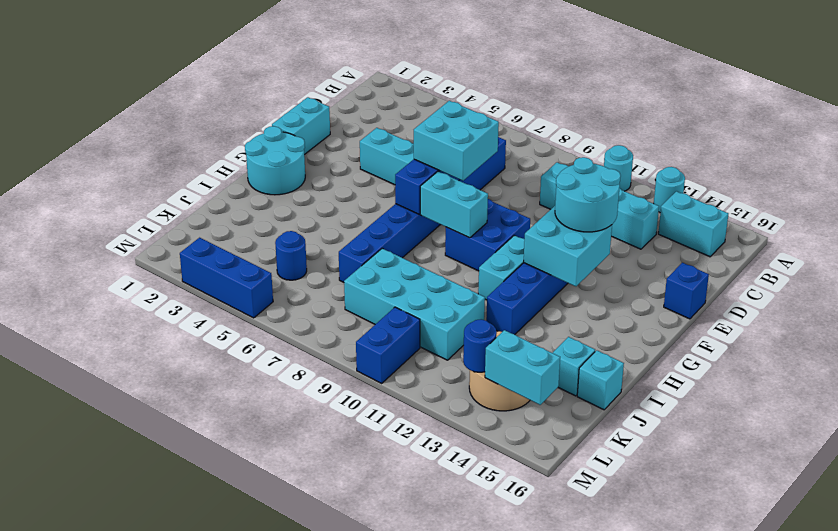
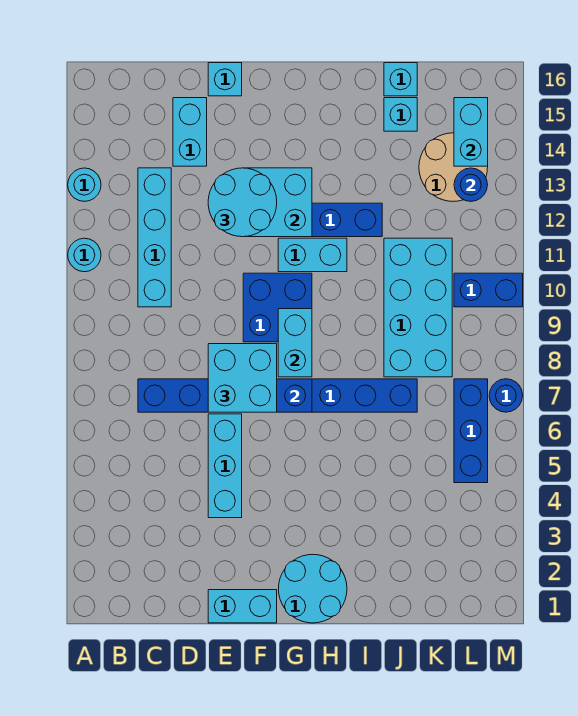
cyan 1x2 brick [658,191,728,257] -> cyan 1x2 brick moved to [173,98,207,166]
blue 1x1 brick [664,263,709,319] -> cyan 1x1 brick [208,63,242,96]
blue 1x1 round brick [275,231,307,280] -> blue 1x1 round brick moved to [489,379,523,412]
blue 1x3 brick [180,238,273,318] -> blue 1x3 brick moved to [454,379,488,483]

